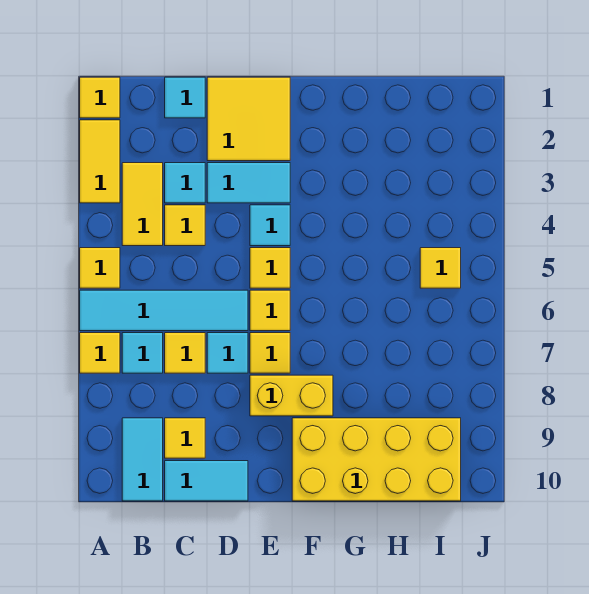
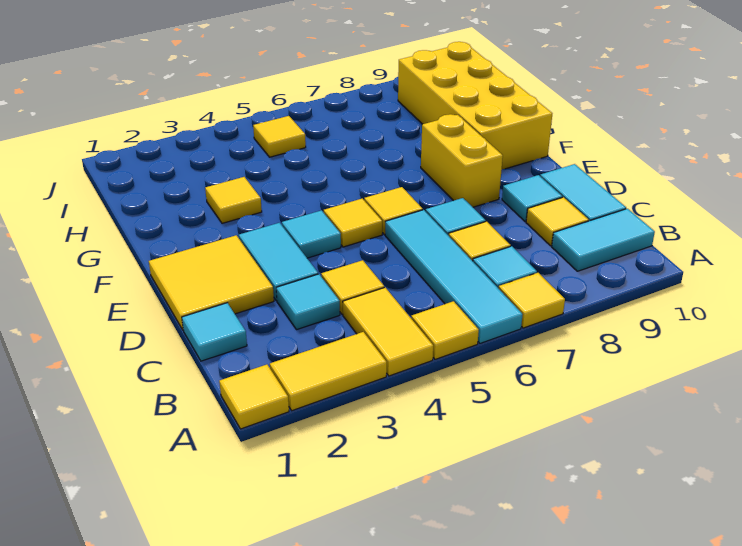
yellow 1x2 tile [122,163,163,246] -> yellow 1x2 tile turned to [343,288,433,376]
none -> cyan 1x1 tile [502,175,562,222]
yellow 1x1 tile [250,333,290,373] -> yellow 1x1 tile moved to [205,177,262,223]

